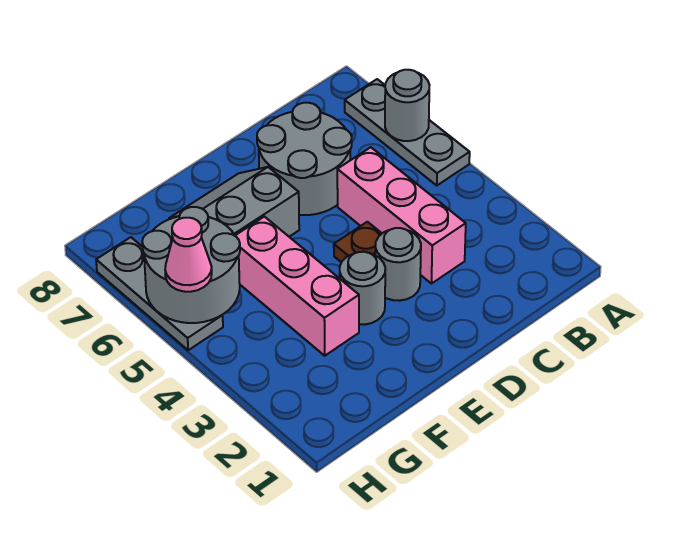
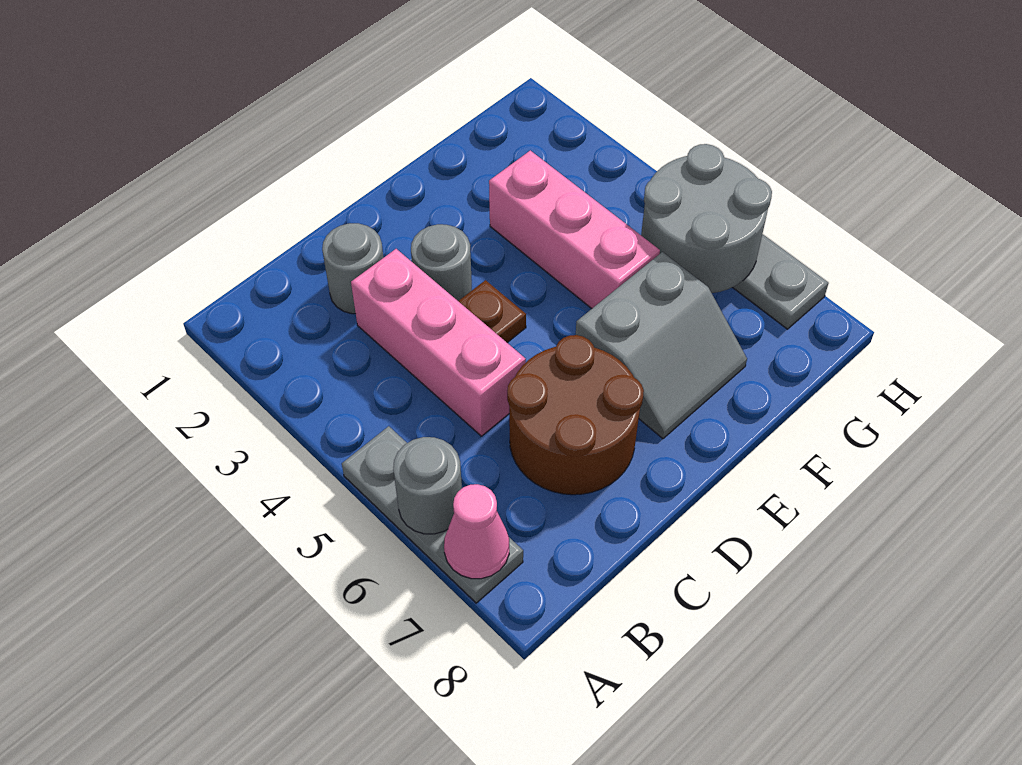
grey 2x2 round brick [257,103,352,215] -> brown 2x2 round brick [507,335,644,495]
grey 1x1 round brick [340,252,385,325] -> grey 1x1 round brick moved to [322,223,383,314]
pink 1x1 cone [165,218,212,292] -> pink 1x1 cone moved to [444,484,509,579]

